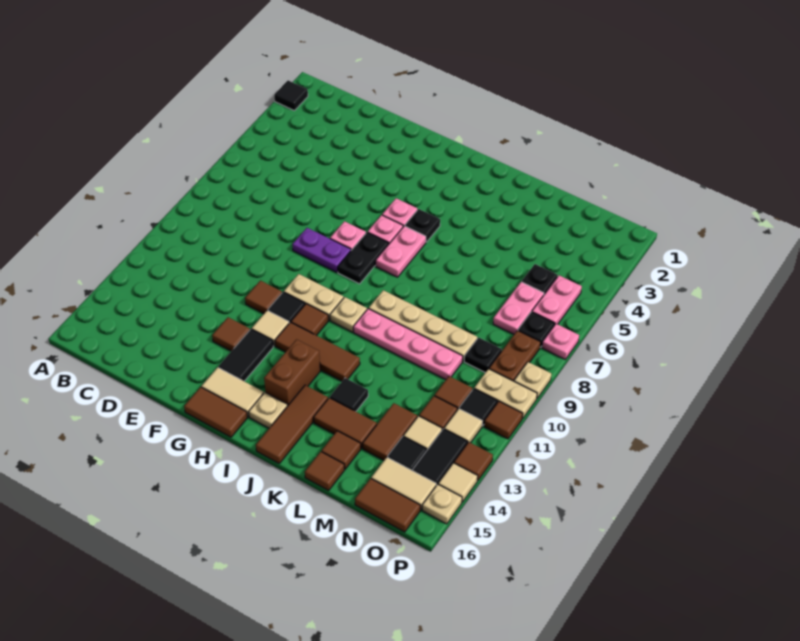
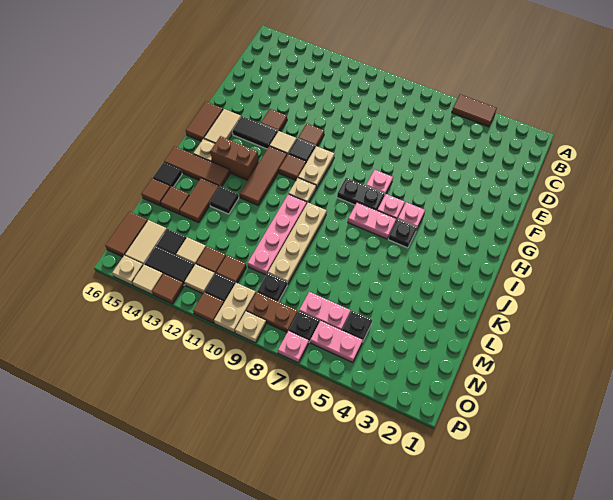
black 1x1 tile [274,80,308,110] -> black 1x1 tile moved to [153,162,182,187]
purple 1x2 plate [292,228,351,272] -> none
brown 1x2 tile [363,403,417,460] -> brown 1x2 tile moved to [452,94,497,127]

